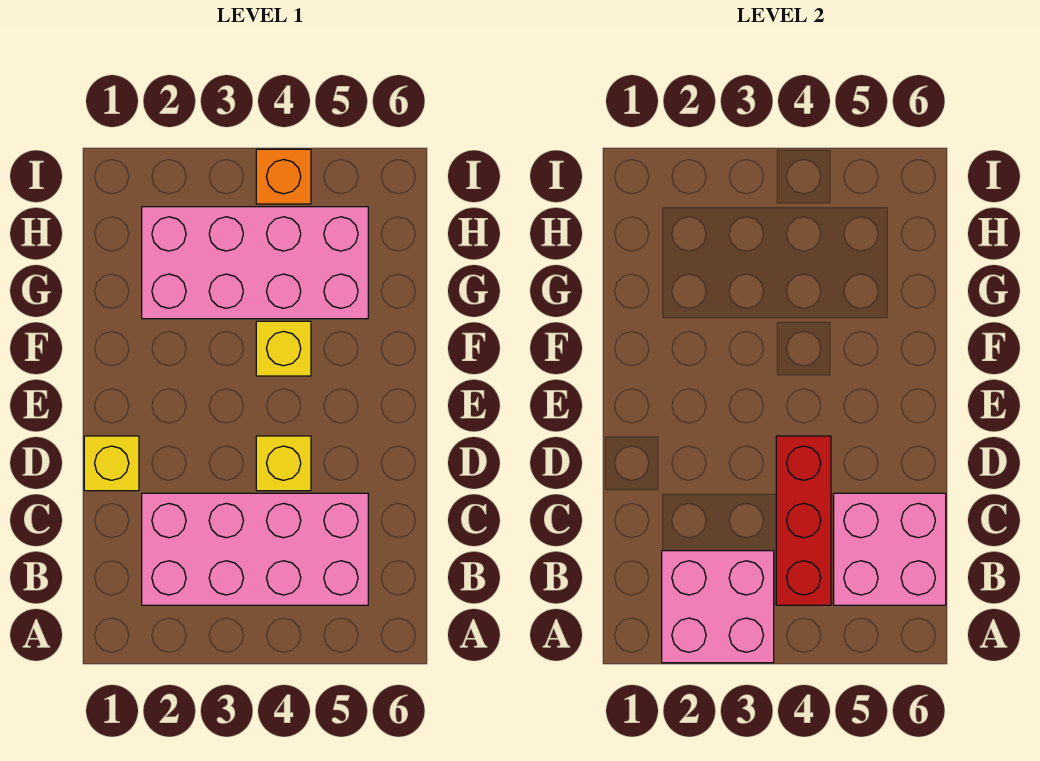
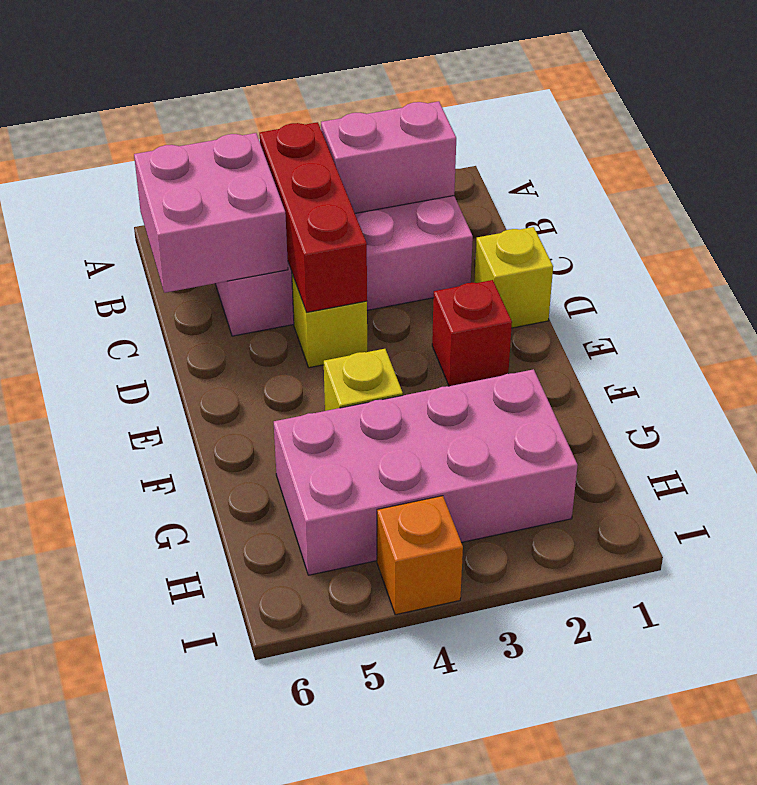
pink 2x2 brick [662,551,774,663] -> pink 1x2 brick [321,101,456,213]
none -> red 1x1 brick [432,280,512,386]

